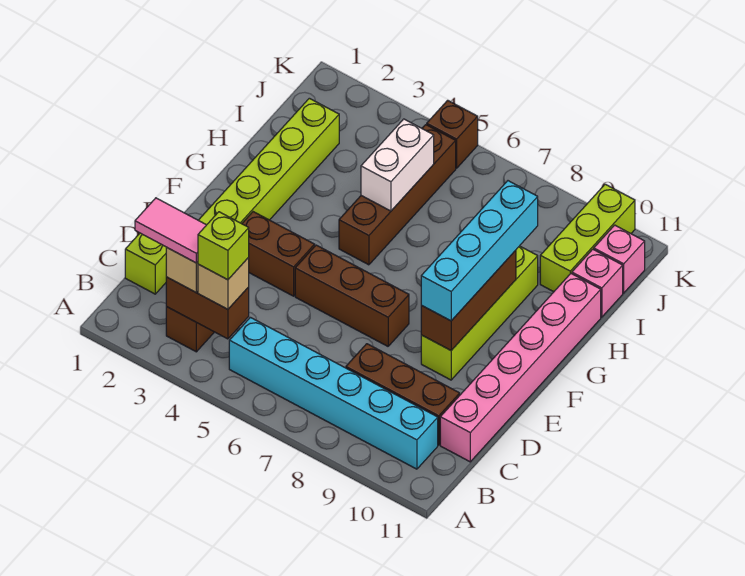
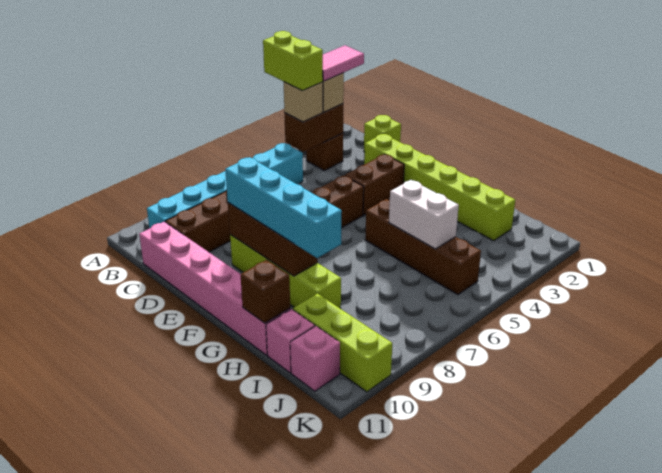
lime 1x1 brick [198,212,249,280] -> lime 1x2 brick [263,31,323,91]
brown 1x1 brick [427,100,478,168] -> brown 1x1 brick moved to [240,260,290,323]

